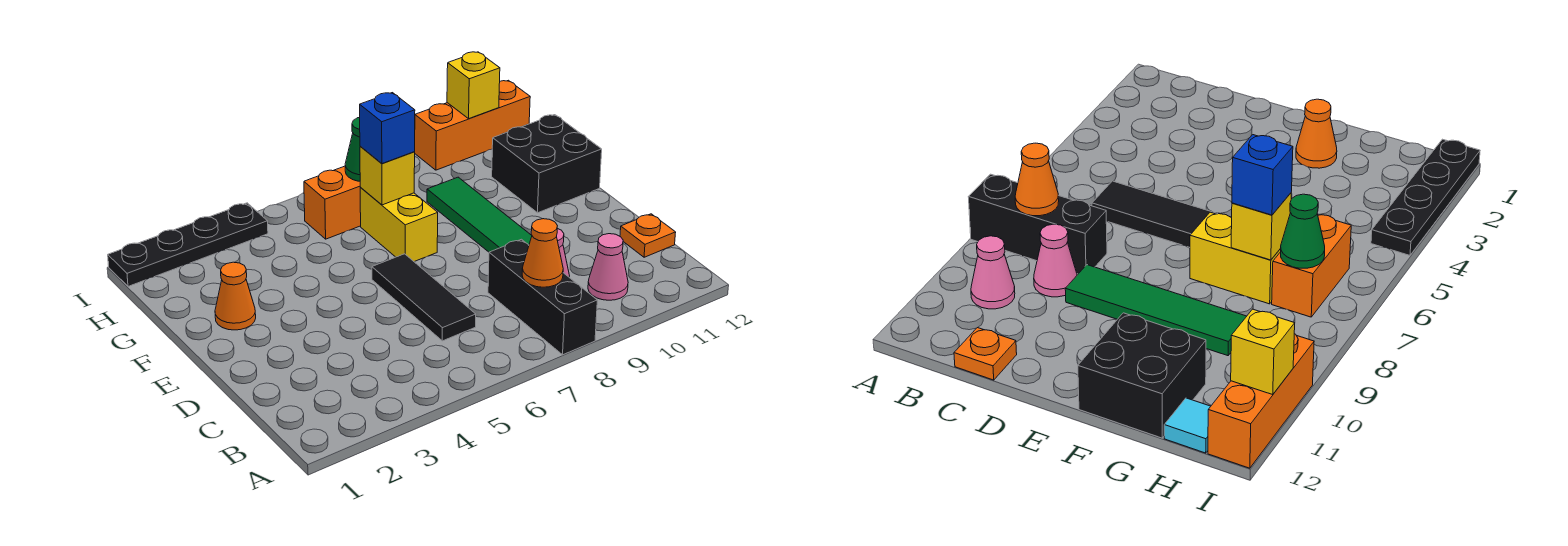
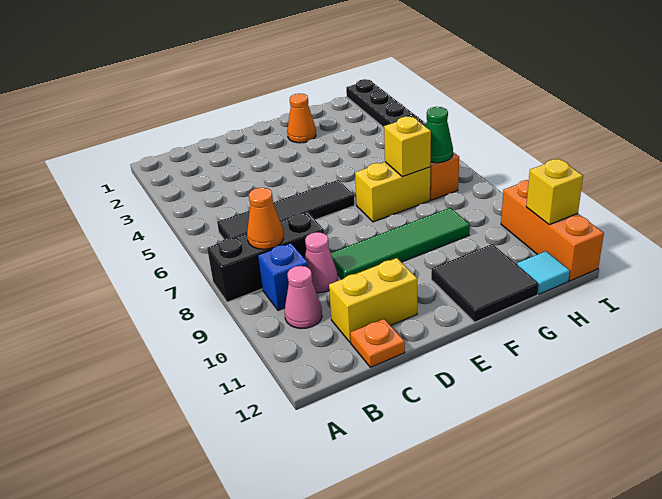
black 1x3 tile [372,254,476,341] -> black 1x4 tile [217,180,354,239]
none -> yellow 1x2 brick [329,258,417,342]
black 2x2 brick [492,115,602,213] -> black 2x2 tile [431,244,539,322]
blue 1x1 brick [360,93,415,164] -> blue 1x1 brick moved to [258,243,308,311]

